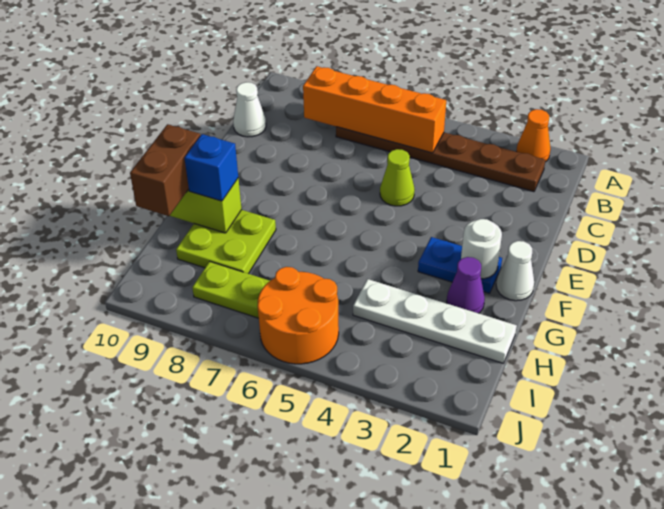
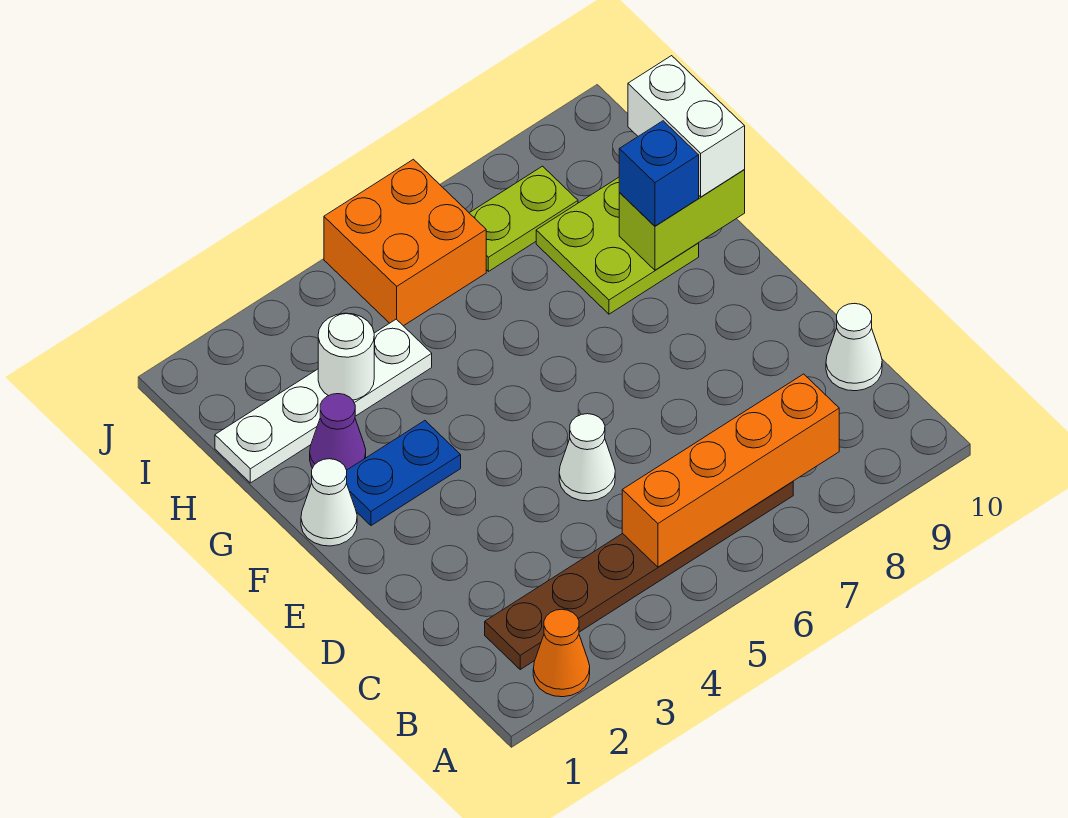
lime 1x1 cone [380,149,415,206] -> white 1x1 cone [559,414,615,501]
white 1x1 round brick [461,219,502,279] -> white 1x1 round brick moved to [318,313,374,400]
brown 1x2 brick [130,124,200,216] -> white 1x2 brick [628,56,745,197]
orange 2x2 round brick [257,267,339,364] -> orange 2x2 brick [324,159,486,326]

